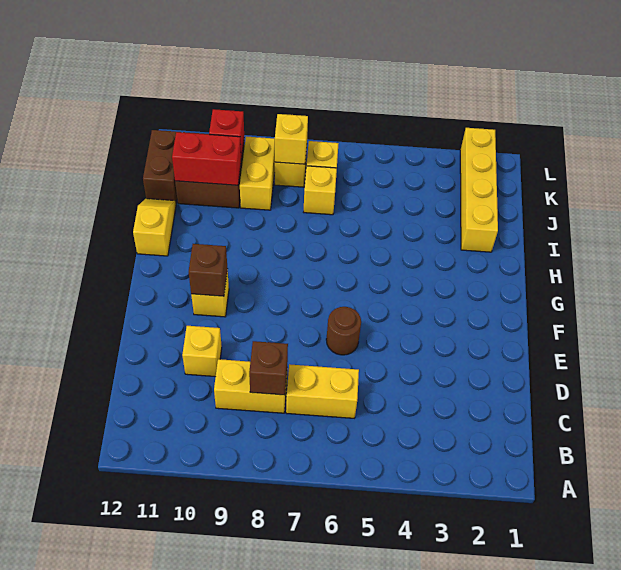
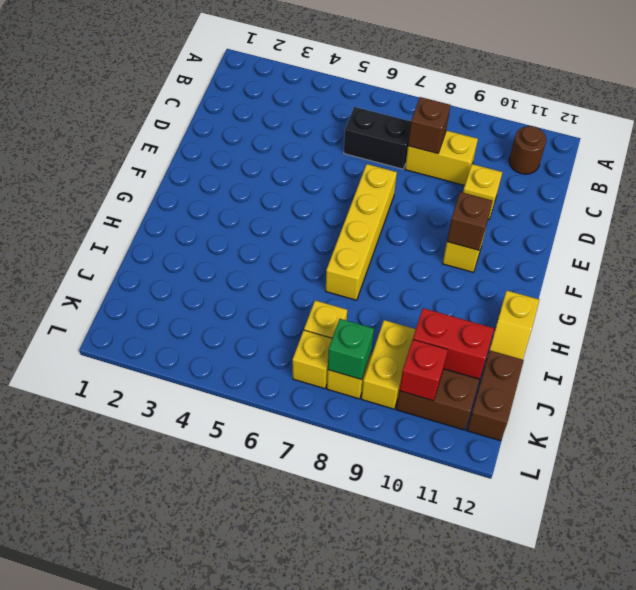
yellow 1x2 brick [286,364,359,418] -> black 1x2 brick [344,107,411,169]
brown 1x1 round brick [326,307,361,355] -> brown 1x1 round brick moved to [509,126,546,174]
yellow 1x4 brick [460,128,498,252] -> yellow 1x4 brick moved to [326,164,397,300]
yellow 1x1 brick [275,114,308,164] -> green 1x1 brick [328,319,374,380]

